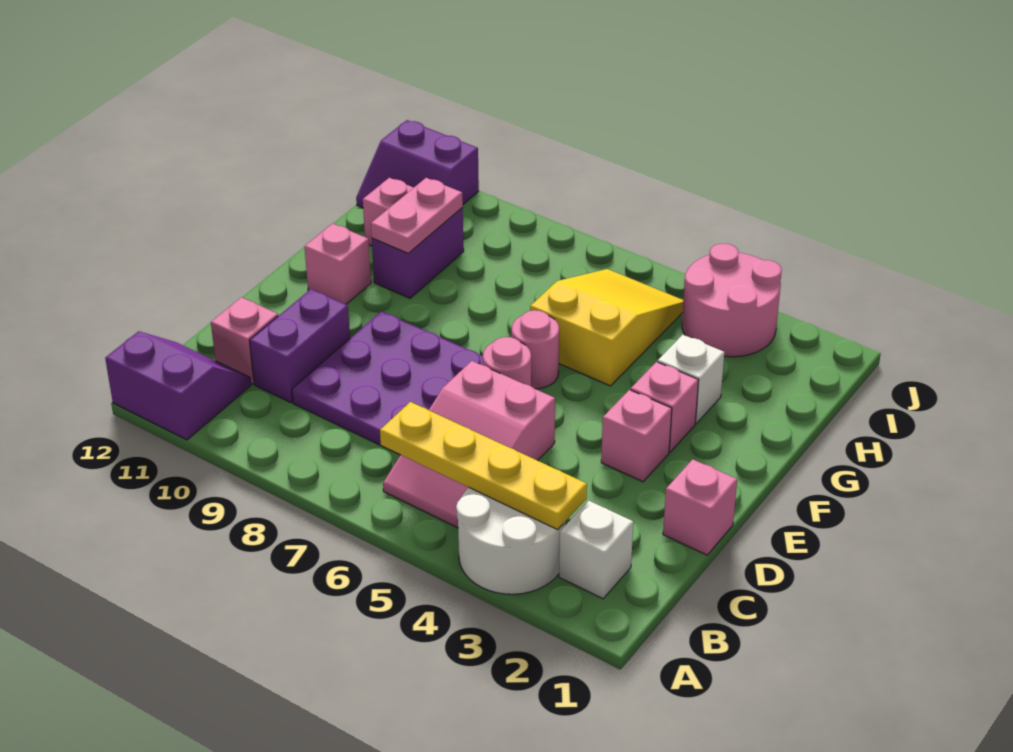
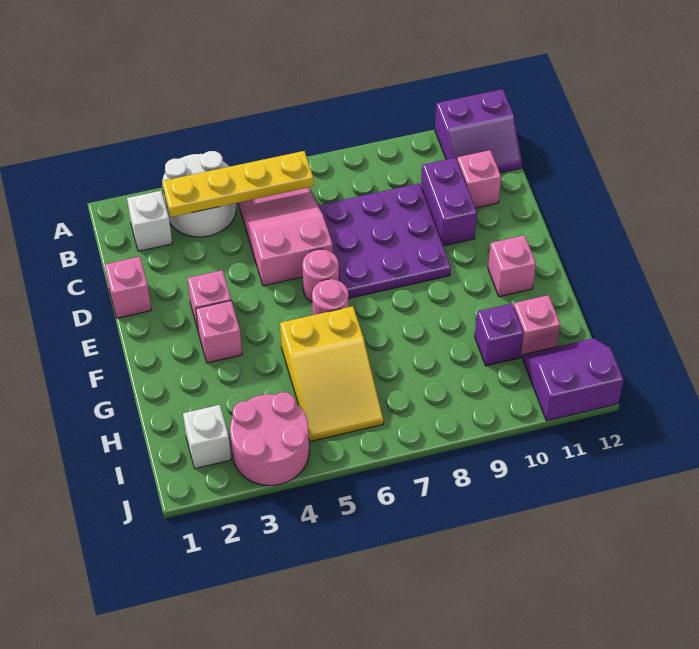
white 1x1 brick [658,335,724,423] -> white 1x1 brick moved to [183,405,231,469]
purple 1x2 brick [372,208,464,298] -> purple 1x1 brick [475,303,524,366]
pink 1x2 plate [371,178,463,253] -> none

